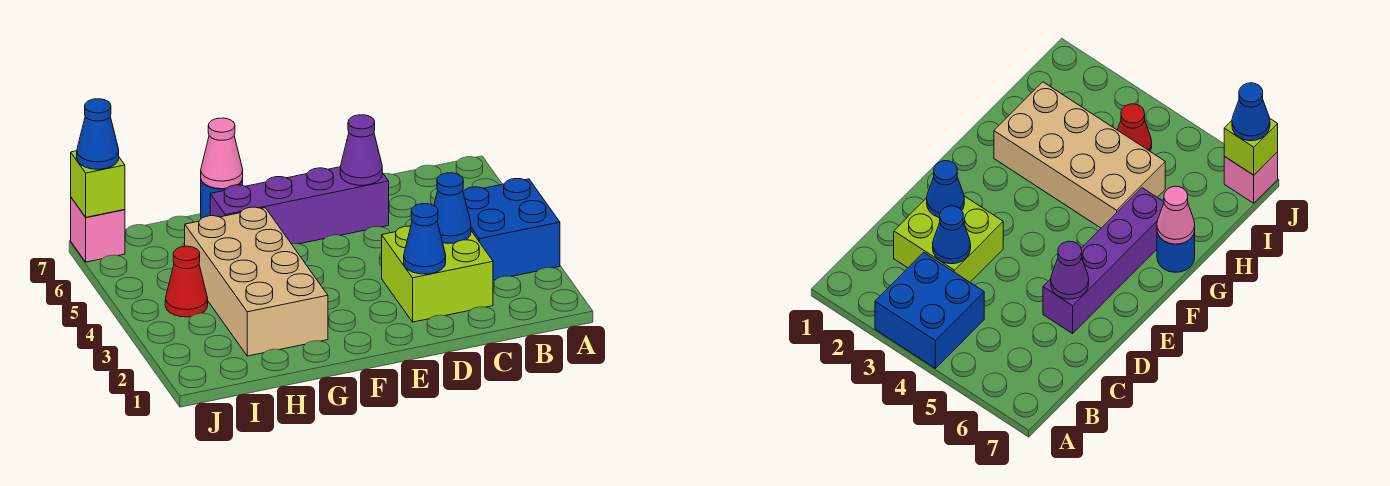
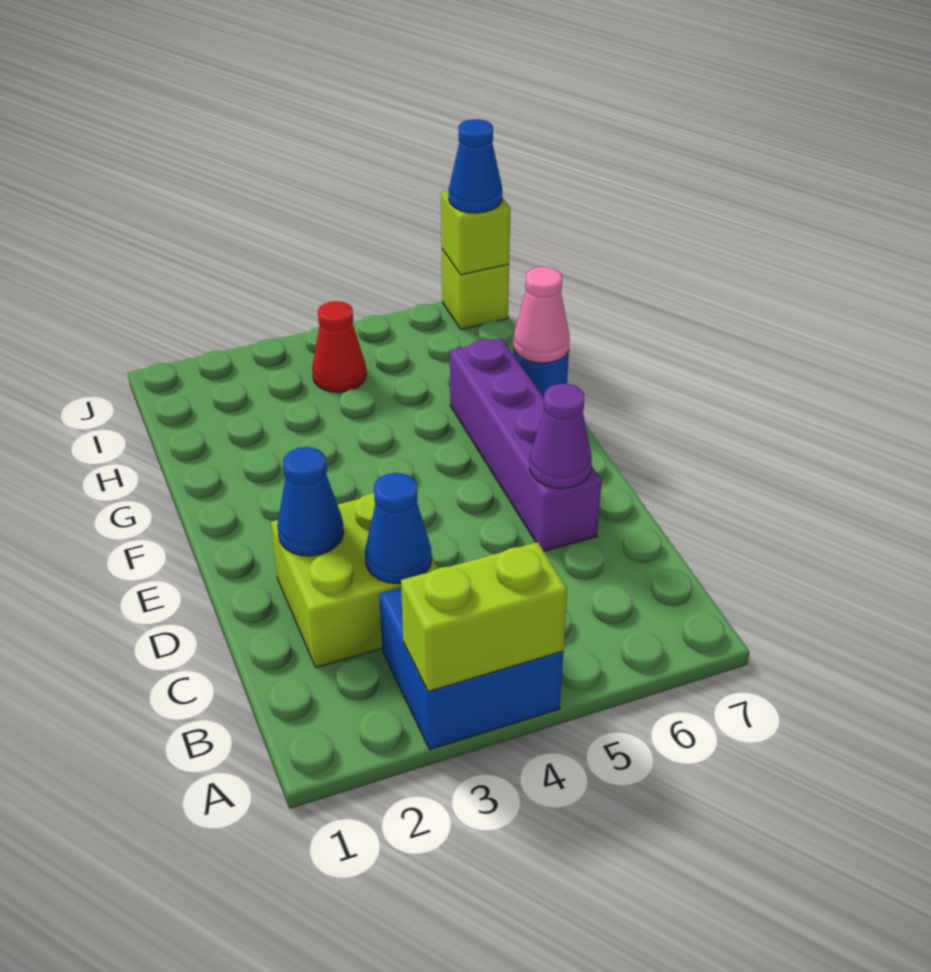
none -> lime 1x2 brick [401,542,567,692]
tan 2x4 brick [185,207,328,356] -> none
pink 1x1 brick [71,198,125,262] -> lime 1x1 brick [442,250,509,329]

